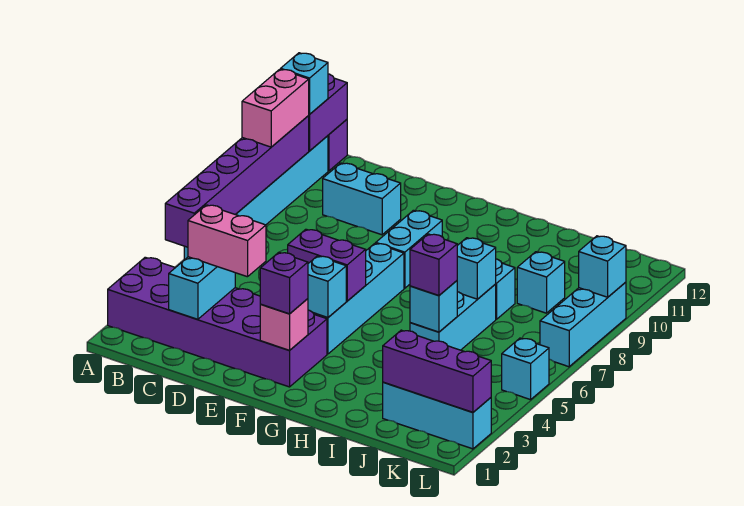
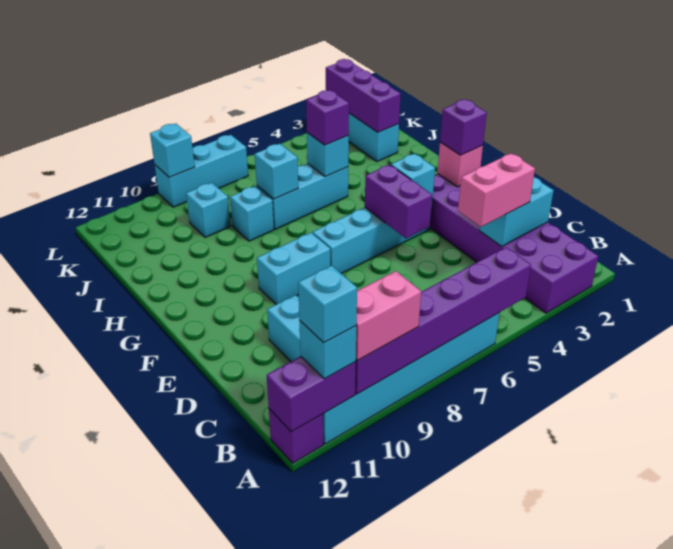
pink 1x2 brick [188,205,266,277] -> pink 1x2 brick turned to [458,153,535,227]
cyan 1x1 brick [502,338,549,400] -> cyan 1x1 brick moved to [298,266,357,343]

